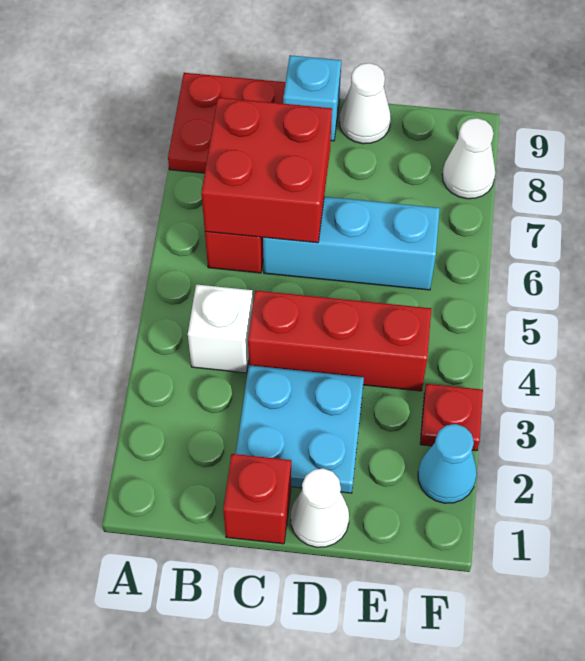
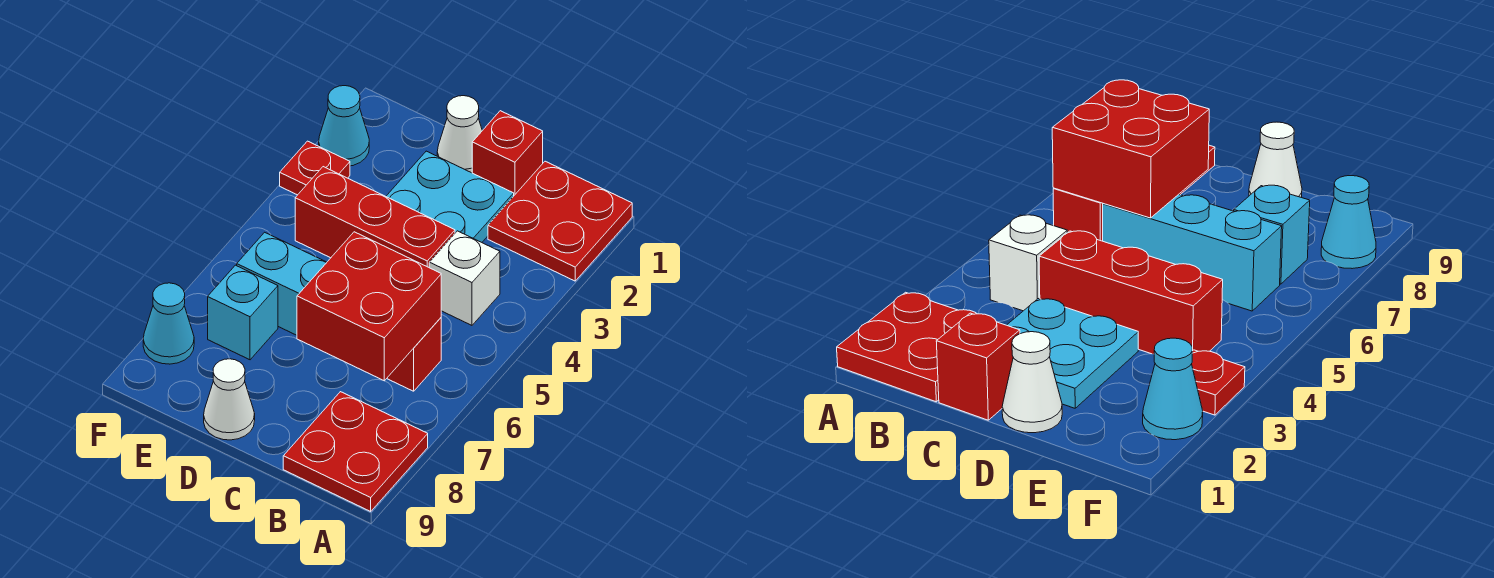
none -> red 2x2 plate [488,161,632,281]
cyan 1x1 brick [283,55,341,141] -> cyan 1x1 brick moved to [208,265,278,360]
white 1x1 cone [442,118,495,199] -> cyan 1x1 cone [143,283,194,364]

